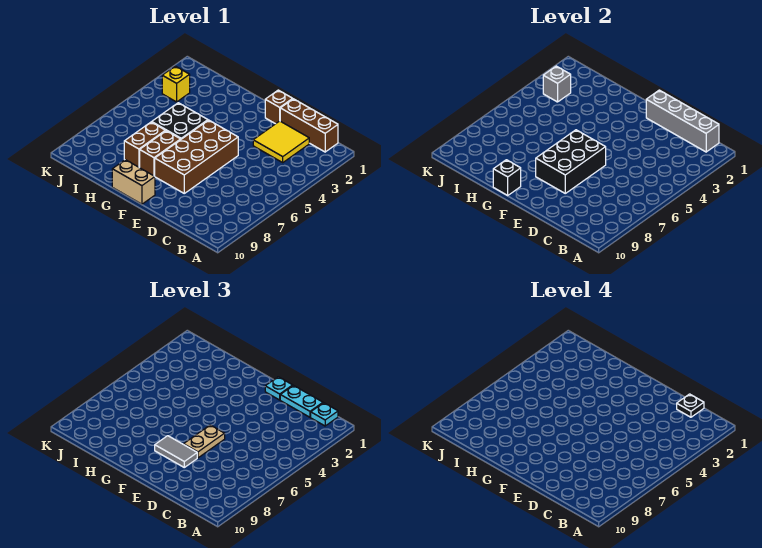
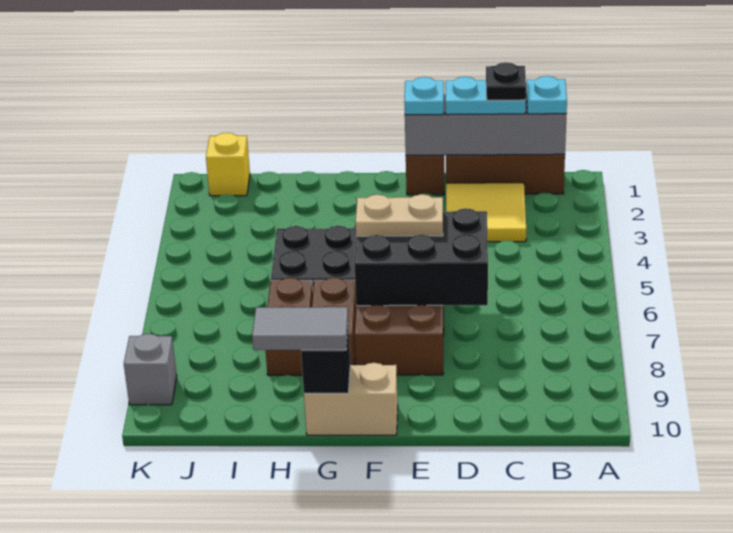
black 2x3 brick [536,130,606,193] -> black 2x3 brick turned to [354,208,488,306]
tan 1x2 plate [184,425,225,458] -> tan 1x2 plate turned to [356,194,443,236]
grey 1x2 tile [155,436,197,467] -> grey 1x2 tile moved to [252,307,348,350]
yellow 1x1 brick [162,66,190,102] -> yellow 1x1 brick moved to [206,133,250,196]
grey 1x1 brick [543,66,571,102] -> grey 1x1 brick moved to [124,334,177,405]

